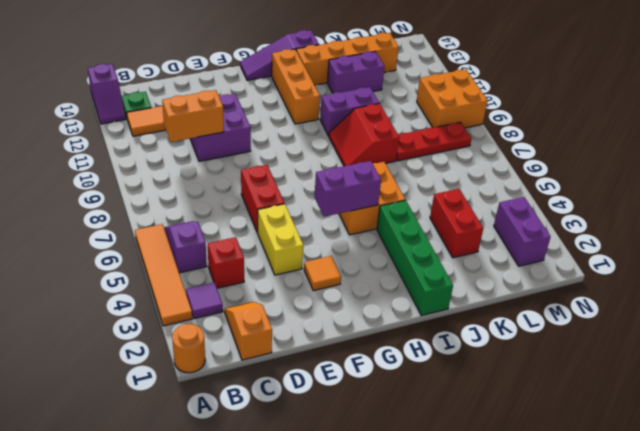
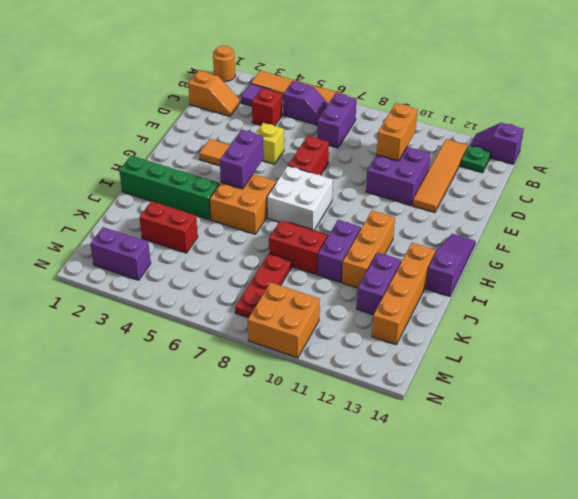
none -> purple 1x2 brick [317,93,356,148]
yellow 1x2 brick [257,204,303,275] -> yellow 1x1 brick [255,123,284,164]
red 1x2 brick [241,165,285,232] -> red 1x2 brick turned to [288,136,329,175]
none -> white 2x2 brick [267,166,333,230]
orange 1x3 brick [272,49,320,124] -> orange 1x3 brick turned to [342,210,395,288]

